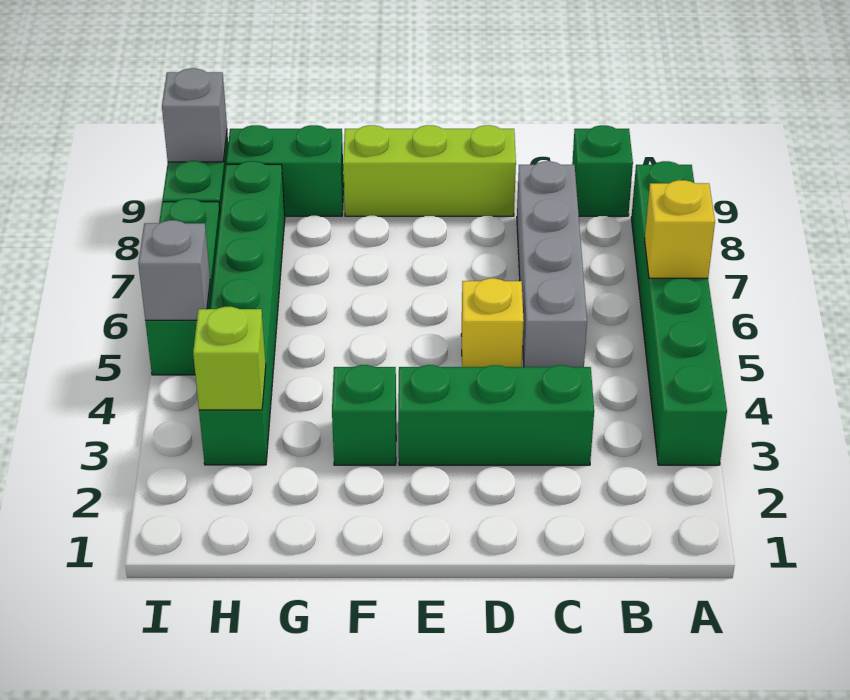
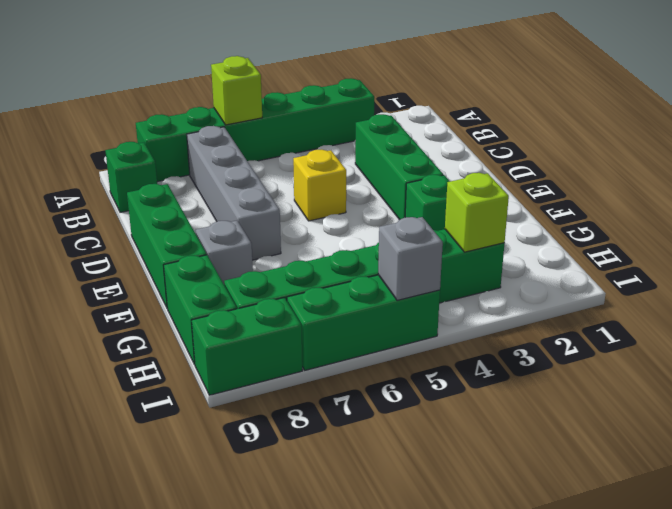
yellow 1x1 brick [645,180,715,278] -> lime 1x1 brick [211,56,262,125]
grey 1x4 brick [517,161,587,367] -> grey 1x4 brick turned to [187,126,281,260]
lime 1x3 brick [343,125,516,216] -> green 1x3 brick [127,184,207,309]
grey 1x1 brick [162,68,227,162] -> grey 1x1 brick moved to [196,221,253,284]

